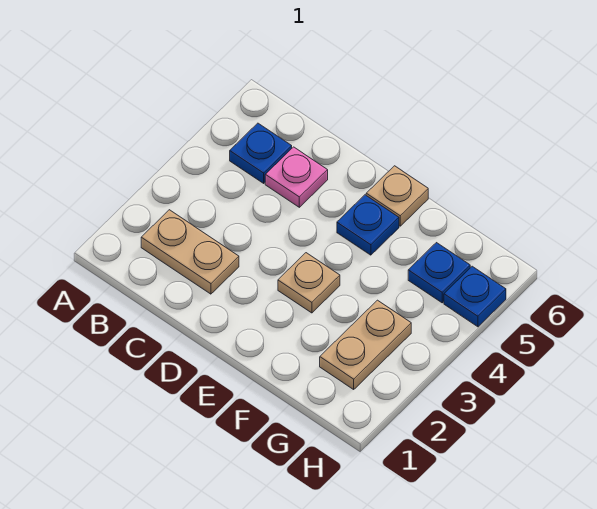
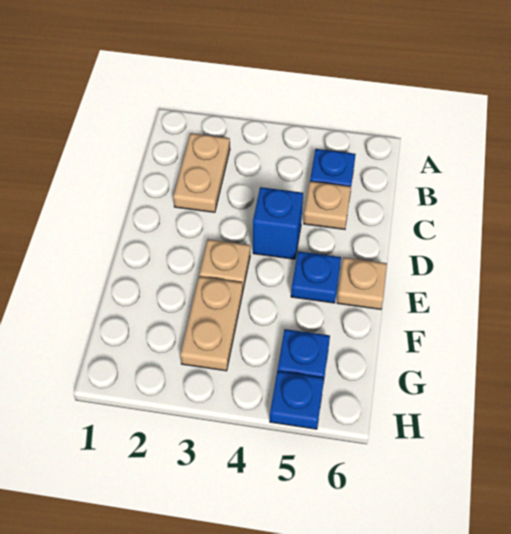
pink 1x1 plate [265,147,328,207] -> tan 1x1 plate [304,181,351,229]
none -> blue 1x1 brick [253,187,303,259]
tan 1x2 plate [320,300,411,389] -> tan 1x2 plate turned to [180,276,243,371]

